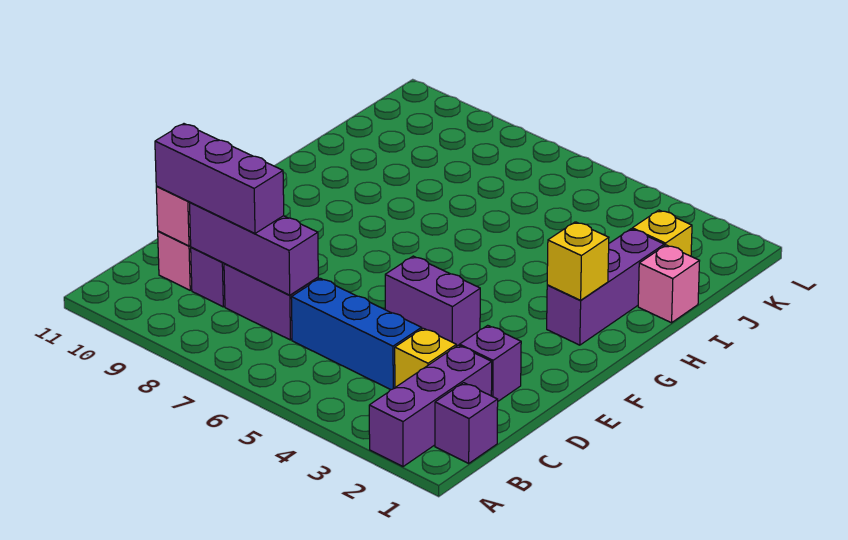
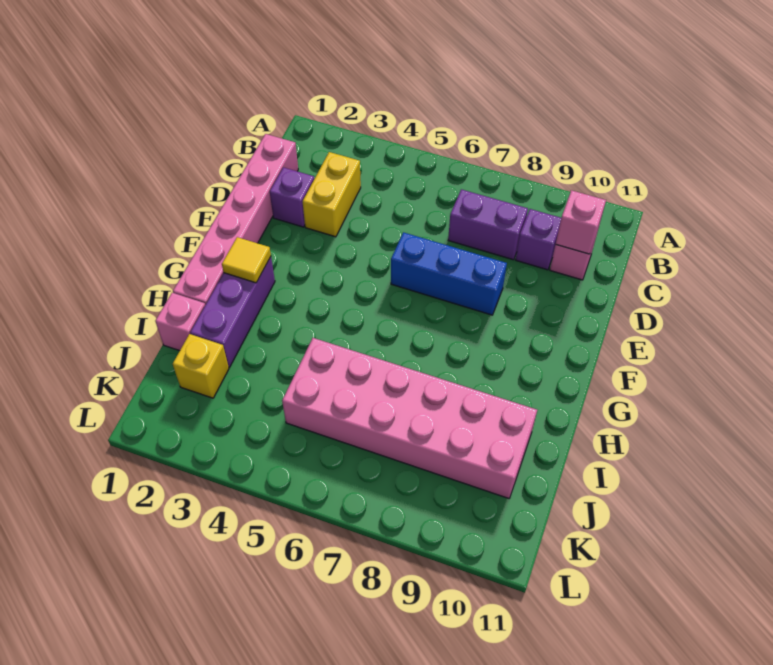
purple 1x3 brick [369,345,492,467] -> none
purple 1x1 brick [435,383,498,463] -> none
none -> pink 1x6 brick [173,134,298,305]
yellow 1x1 brick [395,328,456,387] -> yellow 1x2 brick [303,152,361,237]
blue 1x3 brick [291,278,422,390] -> blue 1x3 brick moved to [391,232,507,315]
purple 1x3 brick [190,202,318,295] -> none
purple 1x3 brick [155,124,284,233] -> none
purple 1x2 brick [385,256,480,346] -> none
yellow 1x1 brick [547,222,609,300] -> yellow 1x1 tile [222,237,271,283]
none -> pink 2x6 brick [282,338,537,498]

